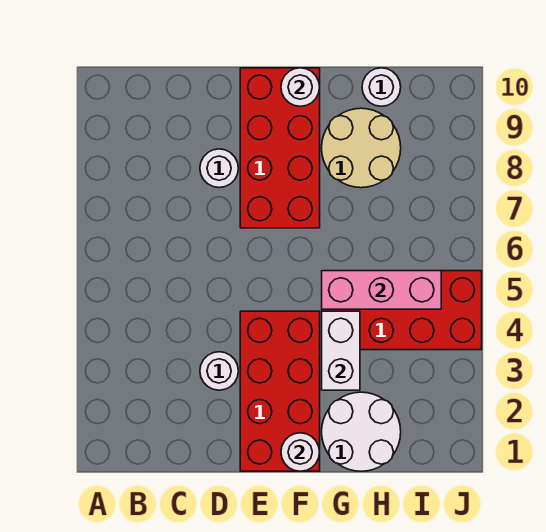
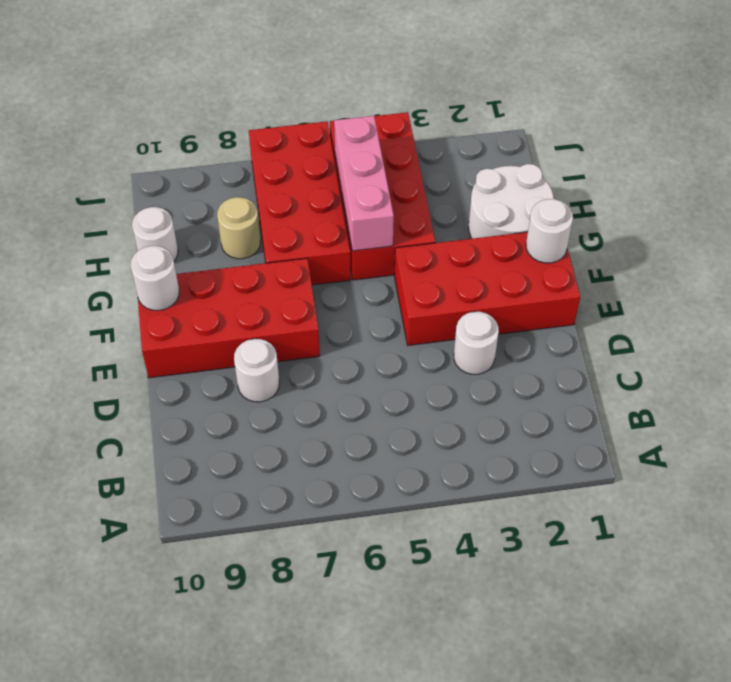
white 1x2 brick [322,311,360,390] -> none
none -> red 2x4 brick [249,121,351,285]
tan 2x2 round brick [322,108,401,188] -> tan 1x1 round brick [217,197,260,259]

